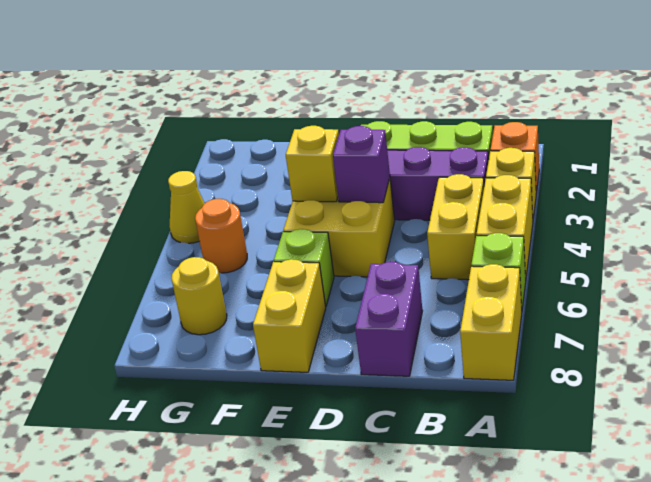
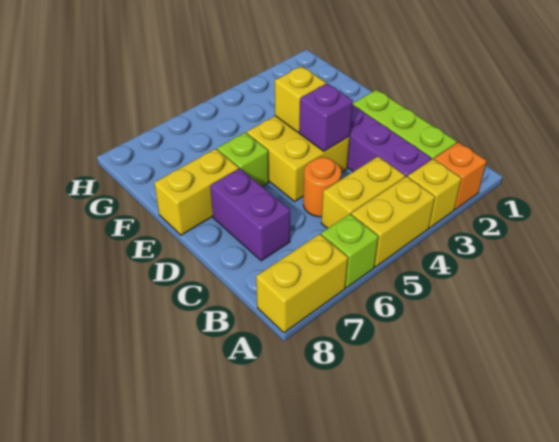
purple 1x2 brick [355,262,423,376] -> purple 1x2 brick turned to [210,168,290,261]
orange 1x1 round brick [195,199,247,273] -> orange 1x1 round brick moved to [303,157,341,217]
yellow 1x1 round brick [172,257,227,335] -> none
yellow 1x1 cone [168,171,205,243] -> none

